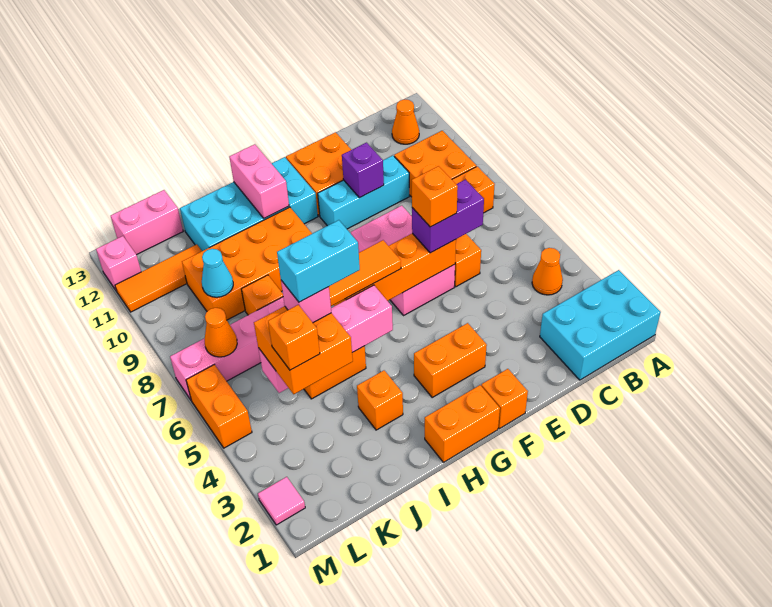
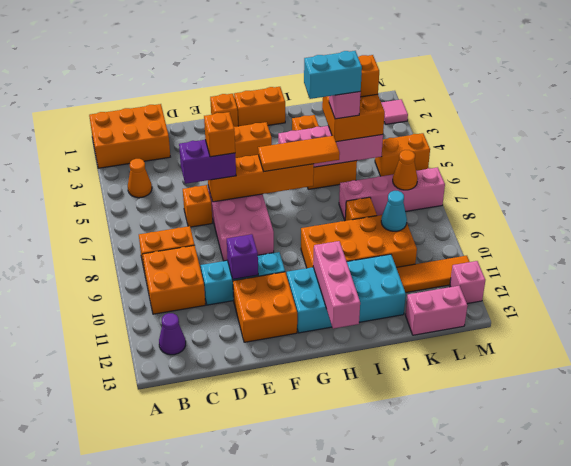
cyan 2x3 brick [540,270,661,380] -> orange 2x3 brick [89,104,170,168]
orange 1x1 cone [392,99,419,144] -> purple 1x1 cone [159,313,186,355]
pink 1x2 brick [229,144,289,218] -> pink 1x3 brick [313,241,360,329]
orange 1x2 brick [186,365,252,448] -> orange 1x2 brick turned to [375,133,430,176]

